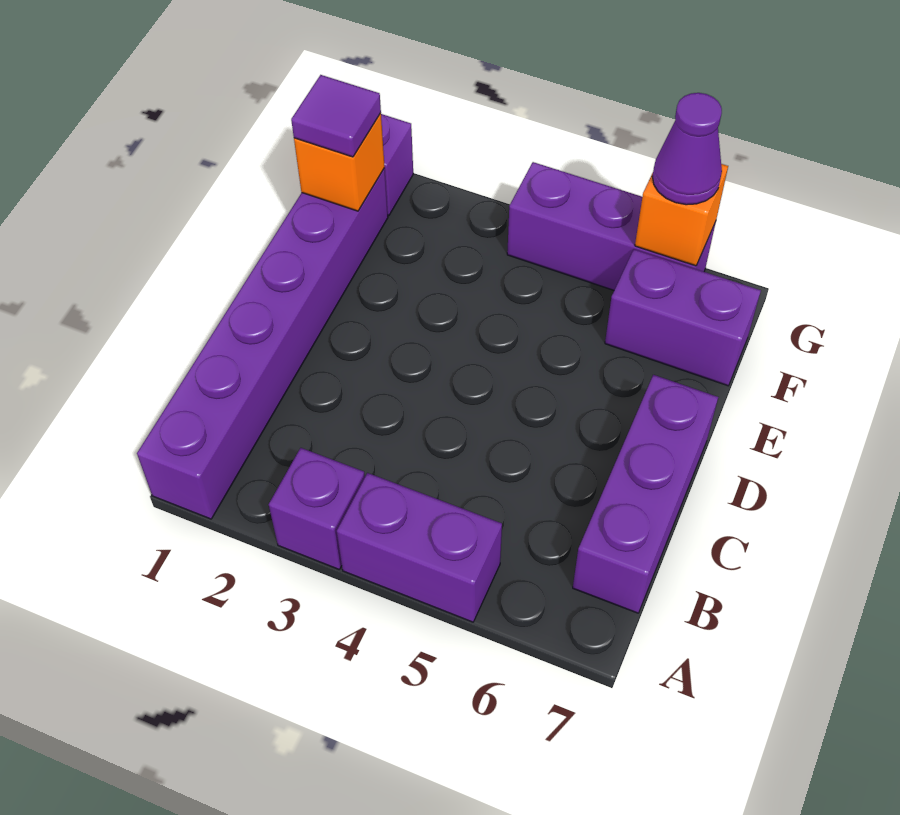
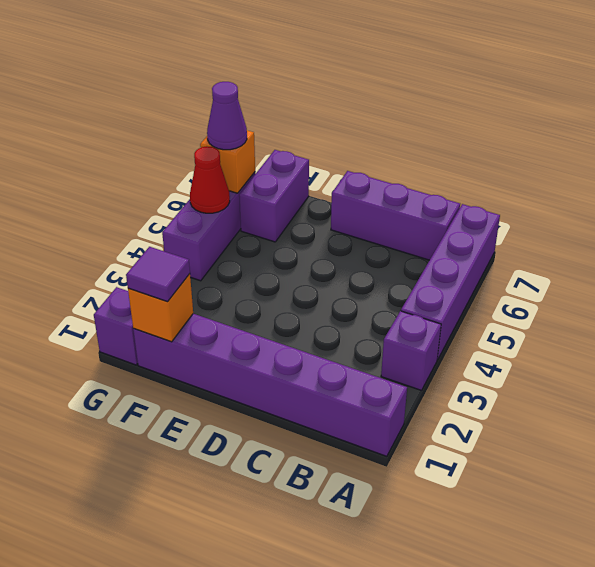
purple 1x2 brick [337,473,502,622] -> purple 1x4 brick [401,204,500,360]
none -> red 1x1 cone [190,146,230,213]

